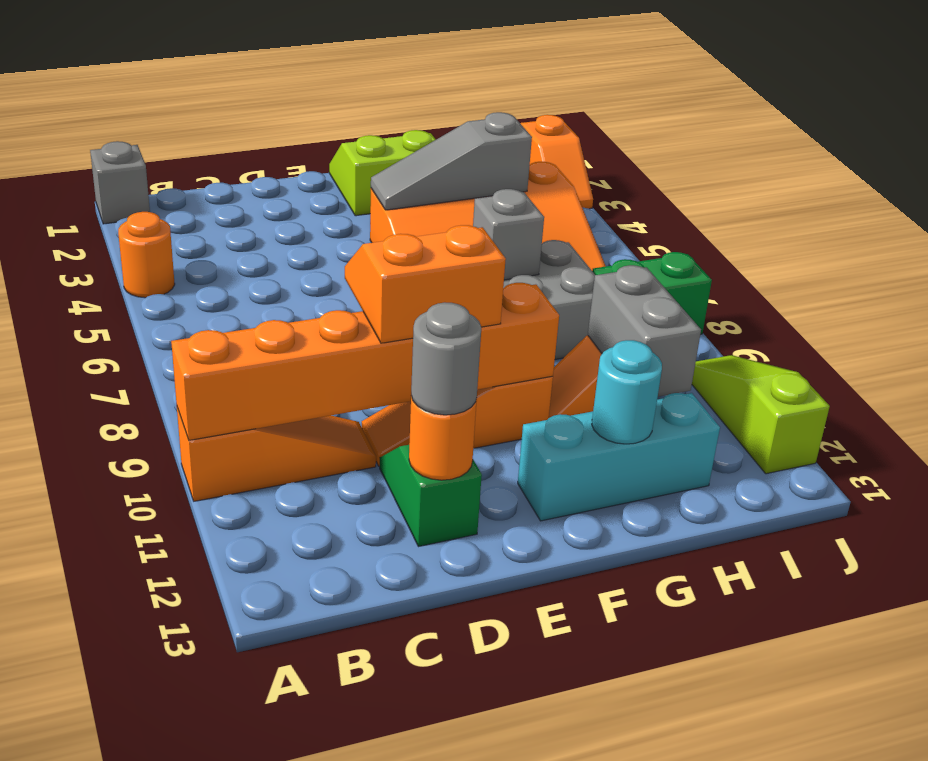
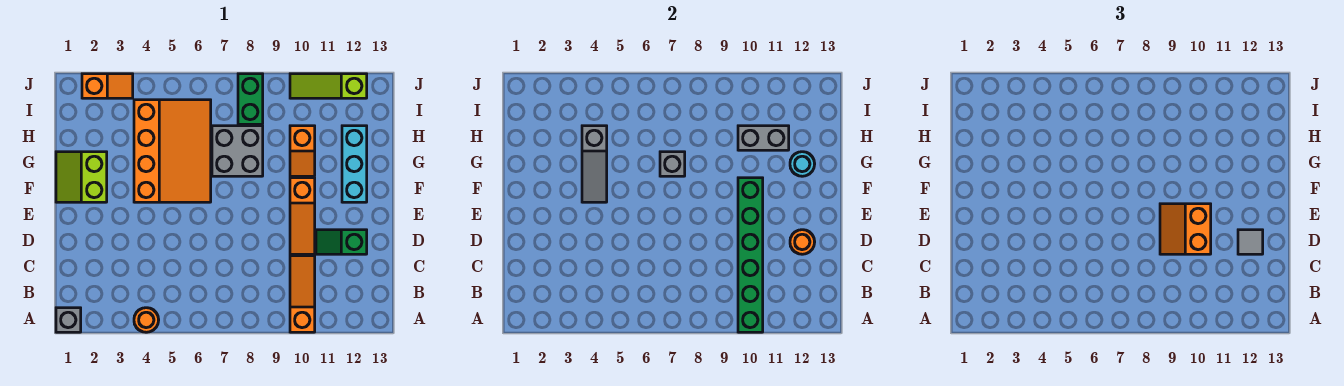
orange 1x6 brick [171,283,559,440] -> green 1x6 brick [738,178,763,332]
grey 1x1 round brick [411,302,481,415] -> grey 1x1 tile [1238,230,1263,254]

